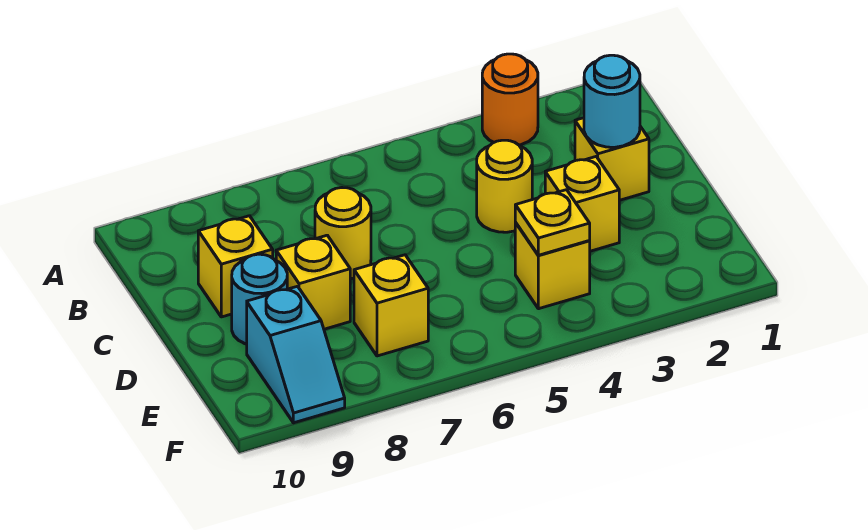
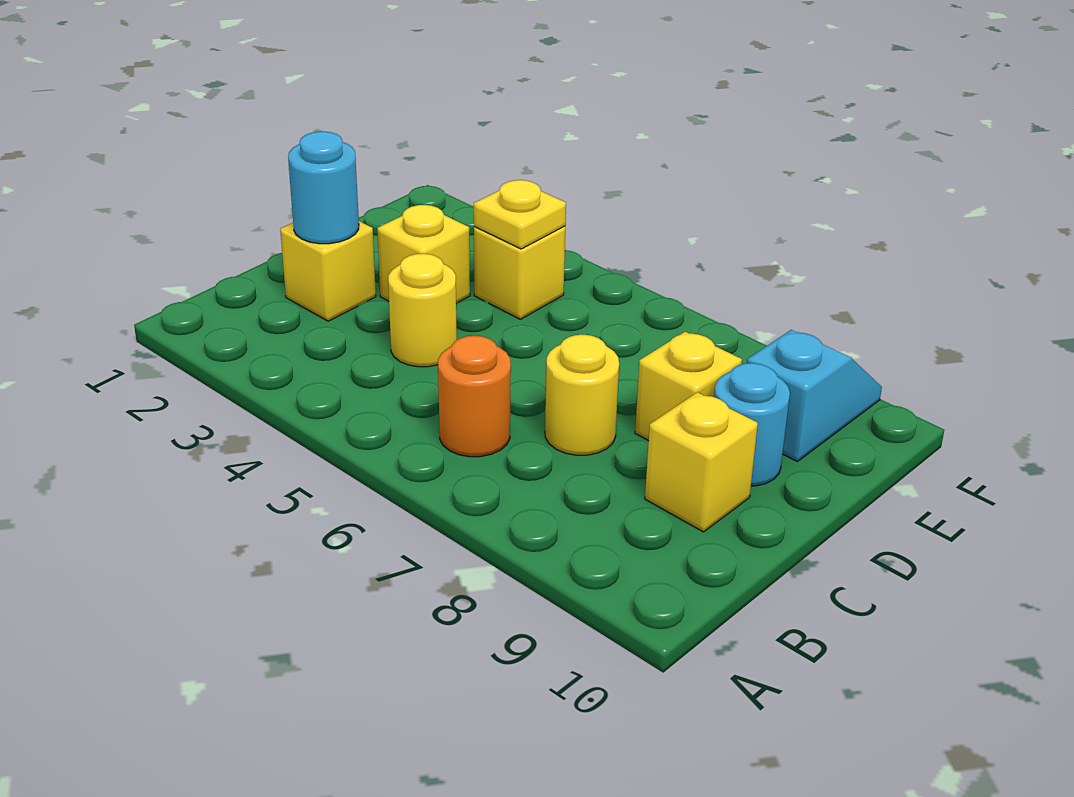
orange 1x1 round brick [482,54,538,145] -> orange 1x1 round brick moved to [438,336,511,457]
yellow 1x1 brick [354,255,428,356] -> none

